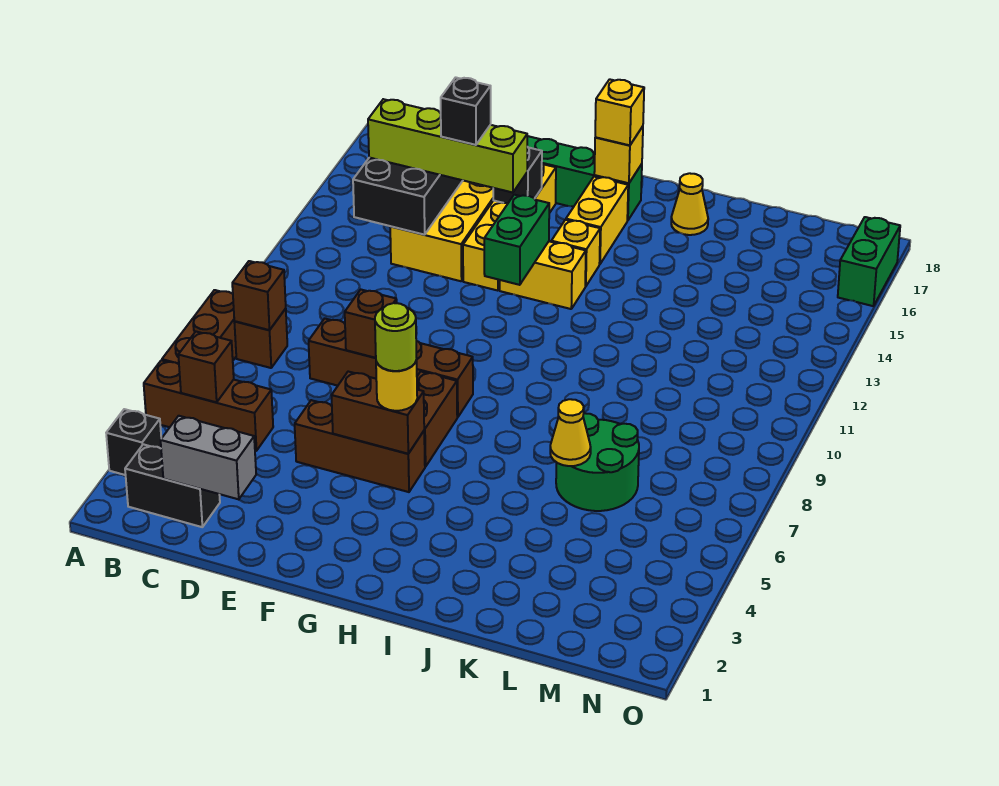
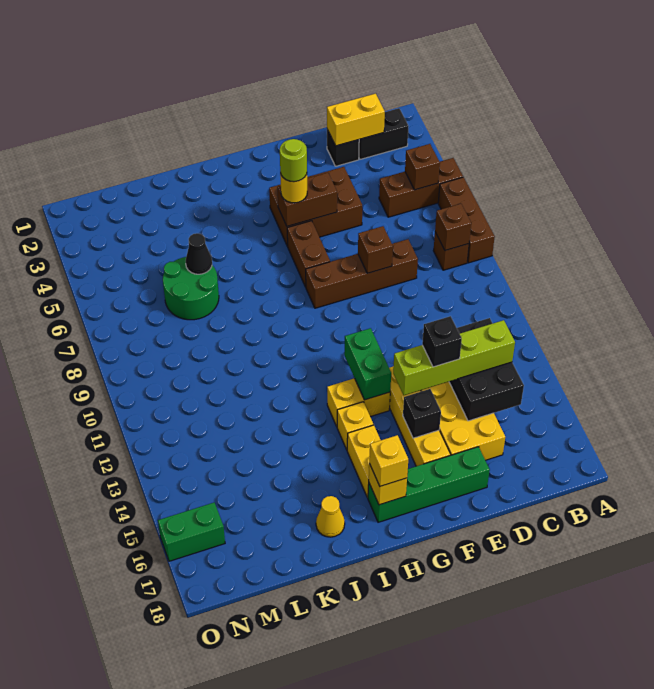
black 1x1 brick [106,409,161,475] -> black 1x1 brick moved to [327,129,359,166]
grey 1x2 brick [161,416,256,499] -> yellow 1x2 brick [327,94,385,146]
brown 1x3 brick [295,400,425,492] -> brown 2x3 brick [269,167,362,246]
yellow 1x1 cone [550,399,591,466] -> black 1x1 cone [186,233,212,274]
green 1x2 brick [838,217,900,306] -> green 1x2 brick turned to [158,503,225,561]

